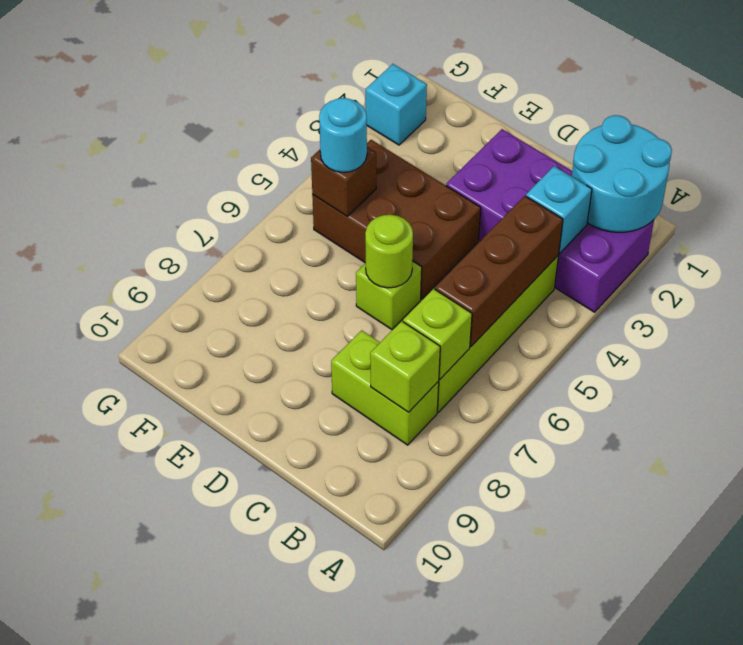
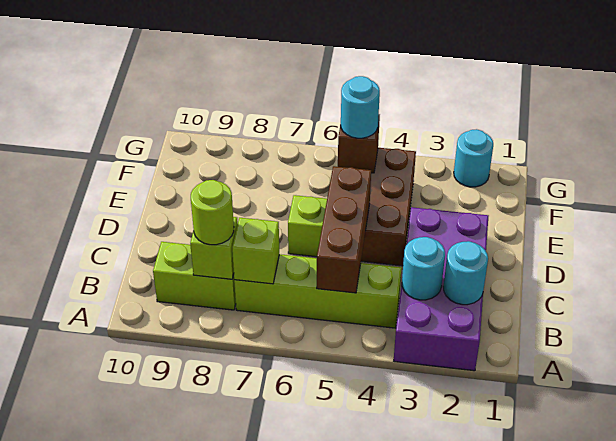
cyan 2x2 round brick [572,115,672,232] -> cyan 1x1 round brick [443,241,488,305]
cyan 1x1 brick [526,166,592,253] -> cyan 1x1 round brick [402,237,445,300]
brown 1x3 brick [435,196,563,346] -> brown 1x3 brick turned to [317,166,371,293]
lime 1x2 brick [331,330,439,445] -> lime 1x2 brick turned to [153,242,236,310]
lime 1x1 round brick [365,215,413,288] -> lime 1x1 round brick moved to [191,180,234,245]
cyan 1x1 brick [366,64,427,145] -> cyan 1x1 round brick [454,129,493,187]

